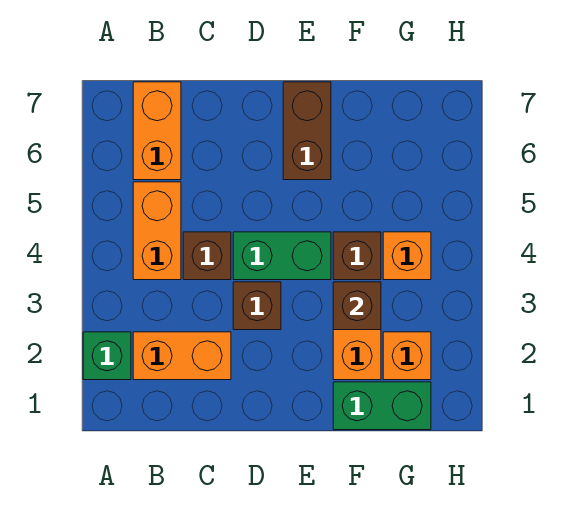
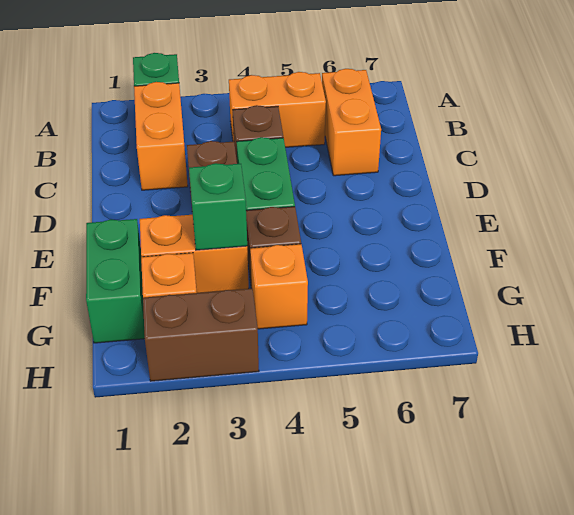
orange 1x2 brick [133,82,181,180] -> orange 1x2 brick turned to [322,69,381,176]
brown 1x2 brick [283,82,331,180] -> brown 1x2 brick moved to [143,289,259,381]
brown 1x1 brick [333,282,381,330] -> green 1x1 brick [189,163,247,250]

